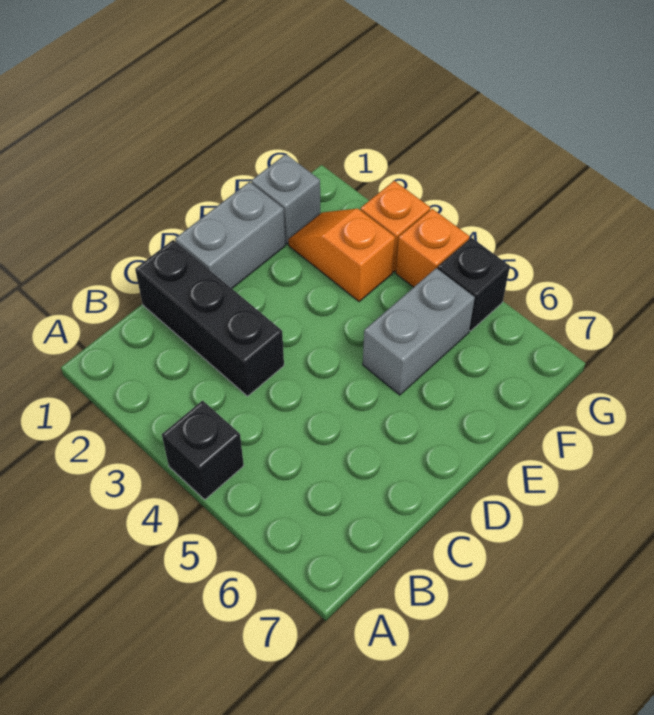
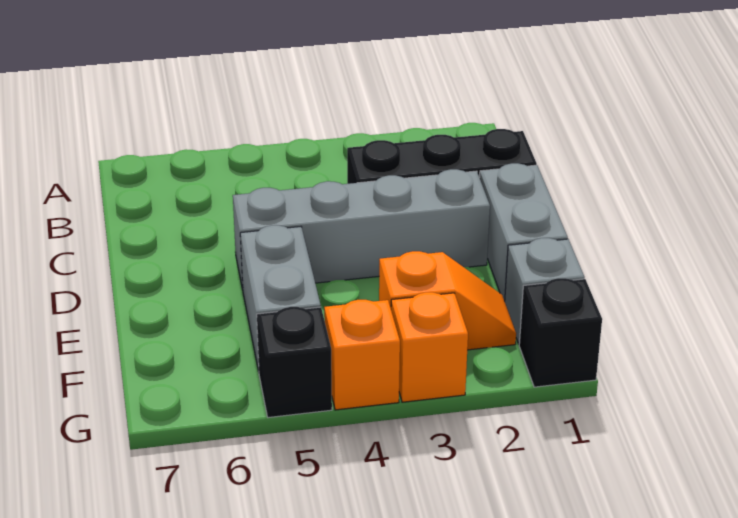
black 1x1 brick [162,401,244,500] -> black 1x1 brick moved to [519,278,602,387]
none -> grey 1x4 brick [233,169,490,289]

